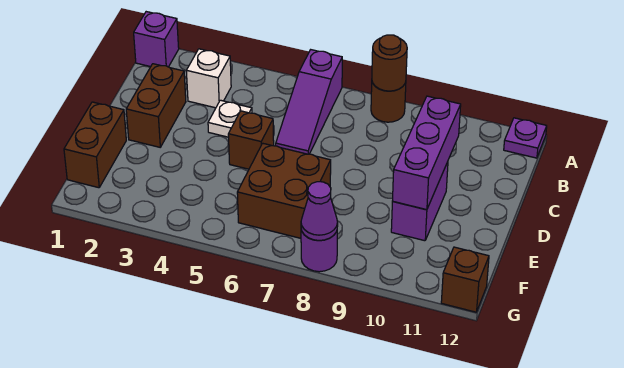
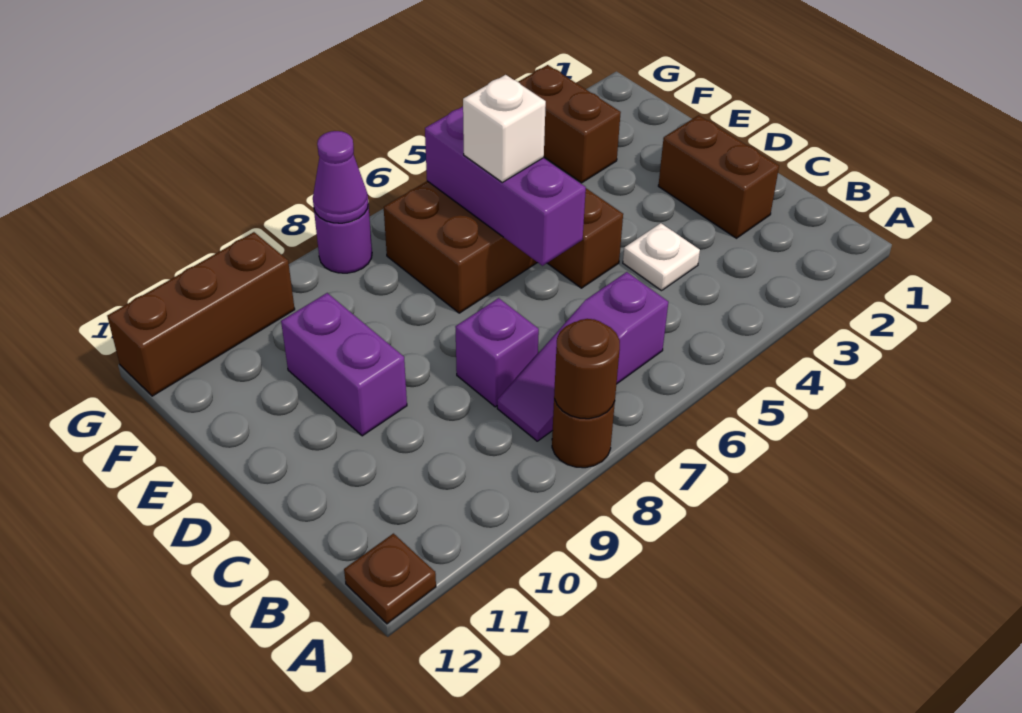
purple 1x1 brick [134,12,179,67] -> purple 1x1 brick moved to [455,298,539,407]
purple 1x3 slope [276,50,342,154] -> purple 1x3 slope turned to [497,272,668,441]
purple 1x1 plate [504,118,547,158] -> brown 1x1 plate [344,534,436,624]
white 1x1 brick [186,49,231,108] -> white 1x1 brick moved to [463,75,546,182]
purple 1x3 brick [393,96,461,210] -> purple 1x3 brick moved to [425,107,586,266]
brown 1x2 brick [64,102,126,188] -> brown 1x2 brick moved to [518,65,621,183]
brown 1x1 brick [441,247,489,312] -> brown 1x3 brick [107,232,295,396]

